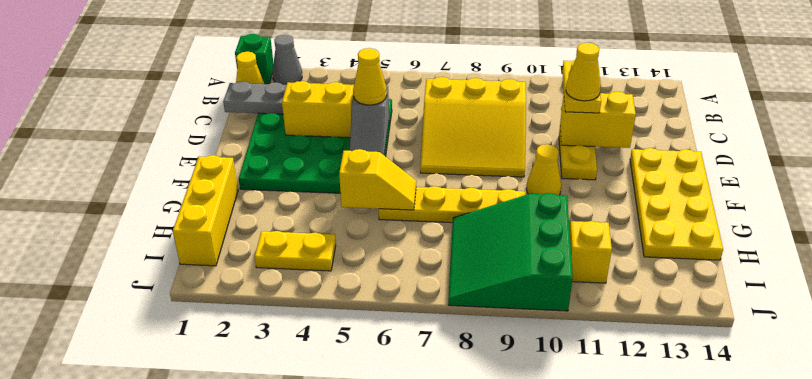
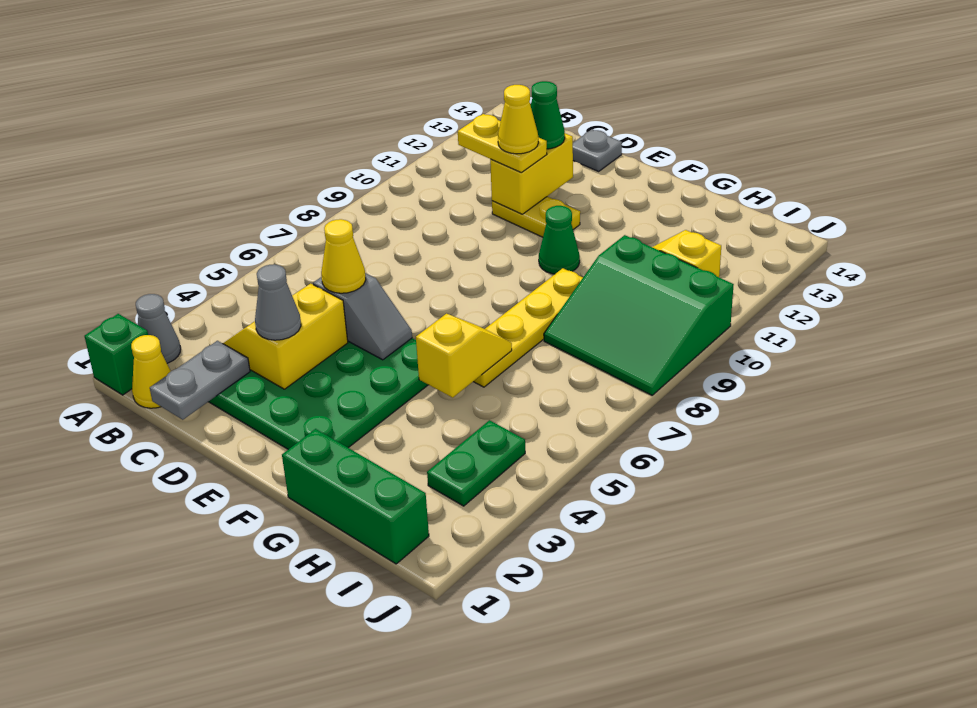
yellow 3x3 slope [420,77,526,177] -> none
none -> grey 1x1 cone [255,264,301,340]
none -> green 1x1 cone [531,81,565,149]
none -> grey 1x1 plate [573,129,622,171]
yellow 2x4 plate [630,148,723,260] -> none
yellow 1x1 cone [526,144,561,195] -> green 1x1 cone [539,206,580,274]
yellow 1x3 brick [173,155,238,266] -> green 1x3 brick [282,429,429,564]
yellow 1x2 plate [255,231,336,271] -> green 1x2 plate [427,420,525,506]

